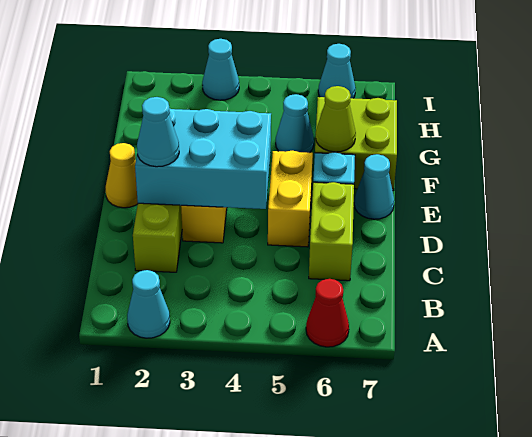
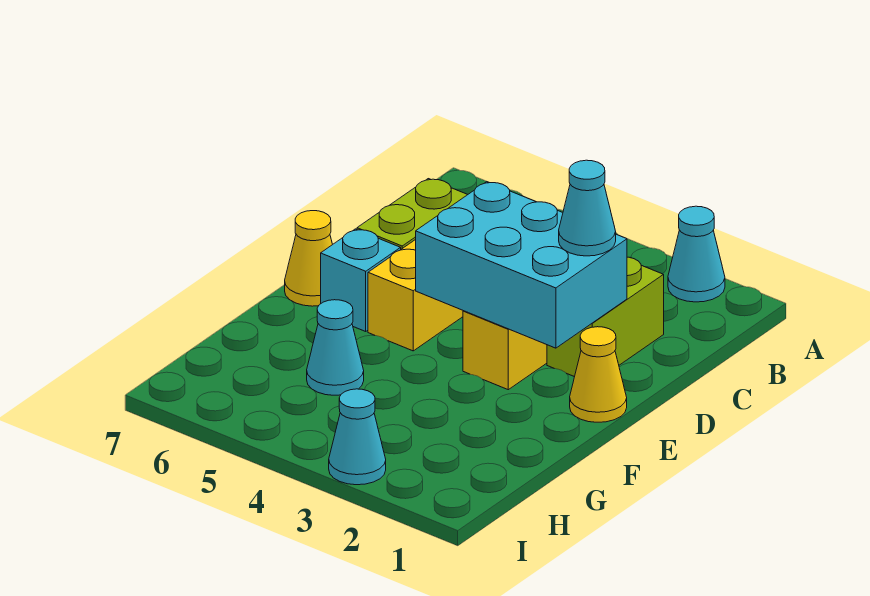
red 1x1 cone [306,279,349,347] -> none
cyan 1x1 cone [354,154,394,219] -> yellow 1x1 cone [285,211,333,306]
lime 2x2 brick [315,97,397,191] -> none
lime 1x1 cone [316,86,356,152] -> none
cyan 1x1 cone [318,44,356,98] -> none

